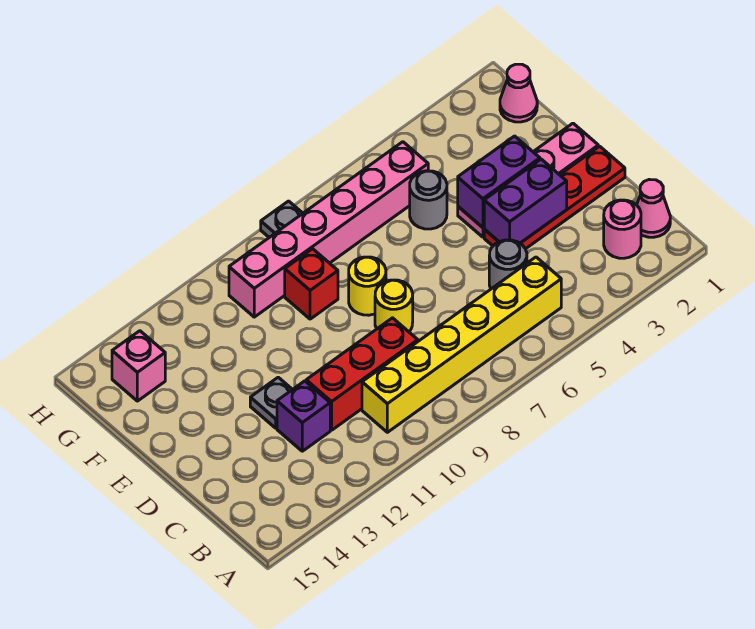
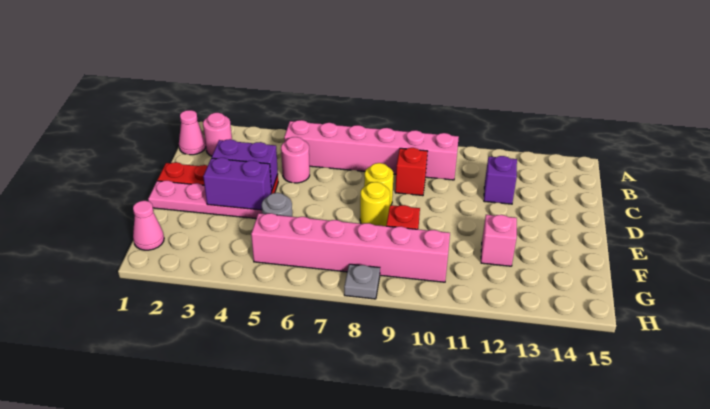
yellow 1x6 brick [362,257,561,432] -> pink 1x6 brick [284,120,459,180]
grey 1x1 round brick [489,240,527,289] -> pink 1x1 round brick [281,137,310,183]
red 1x3 brick [306,318,418,430] -> red 1x1 brick [395,148,427,196]
grey 1x1 plate [250,377,292,428] -> none
pink 1x1 brick [112,331,165,401] -> pink 1x1 brick moved to [481,215,517,266]

